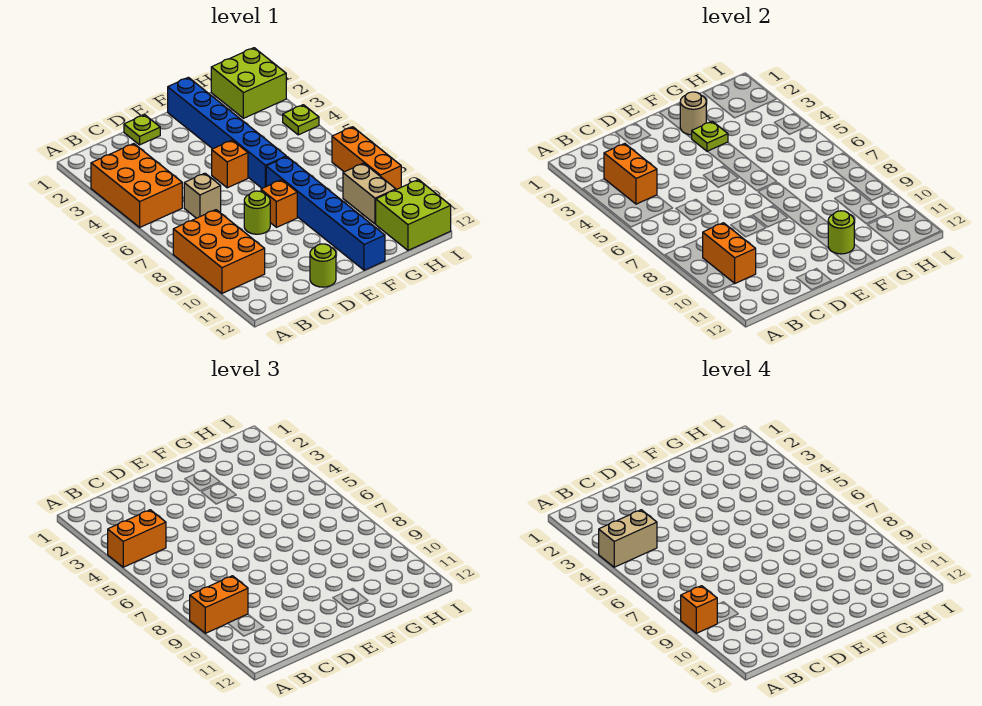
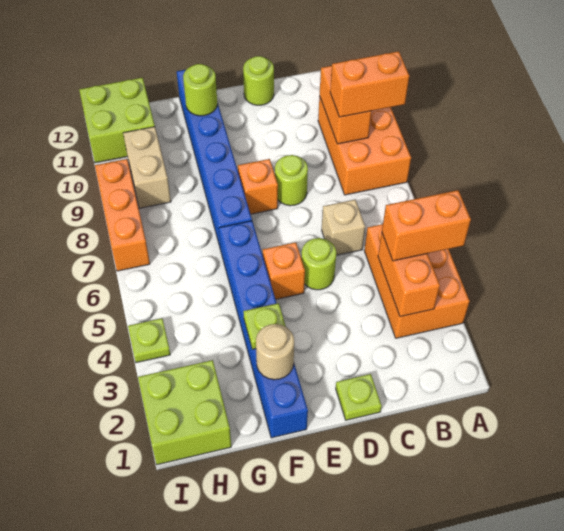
tan 1x2 brick [599,510,657,567] -> none
orange 1x1 brick [681,586,717,633] -> none
none -> lime 1x1 round brick [301,238,336,290]

